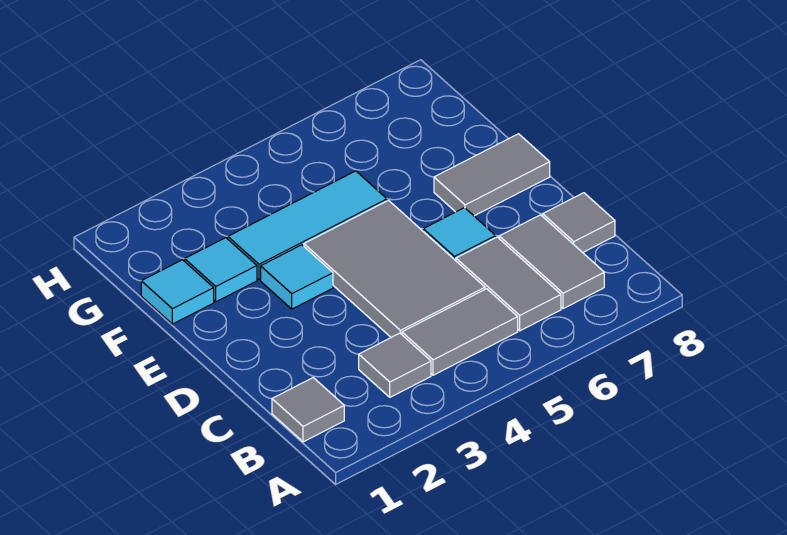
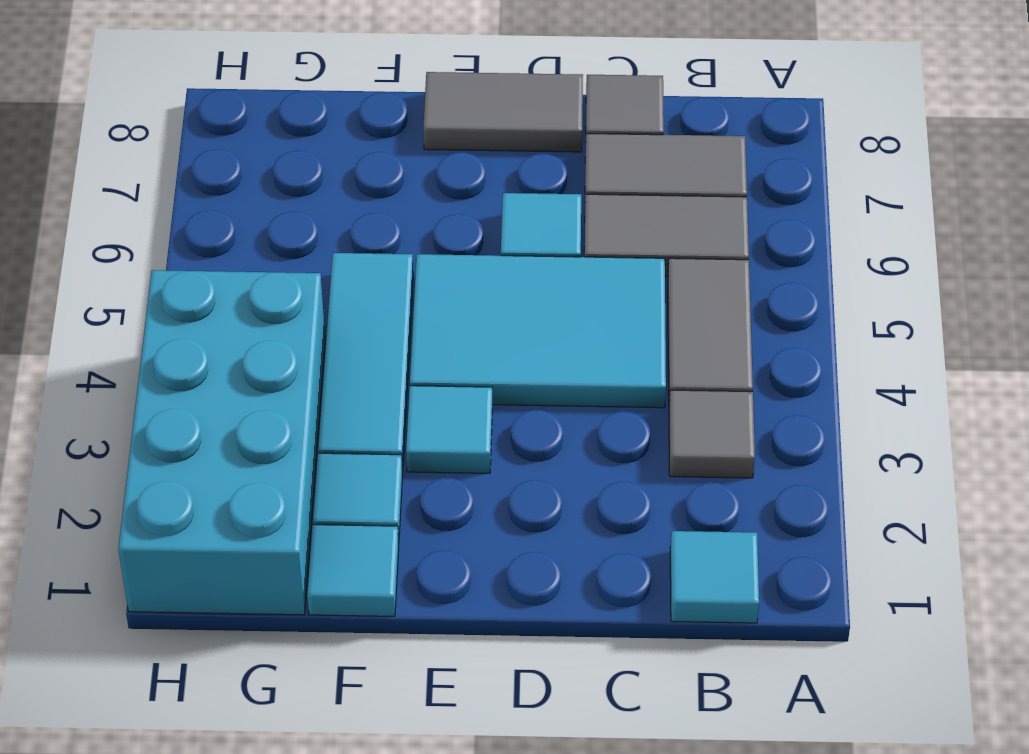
grey 1x1 tile [272,378,344,442] -> cyan 1x1 tile [670,531,759,623]
grey 2x3 tile [304,201,485,337] -> cyan 2x3 tile [410,254,666,408]
grey 1x2 tile [434,134,550,216] -> grey 1x2 tile turned to [423,72,583,152]
none -> cyan 2x4 brick [118,270,325,615]

